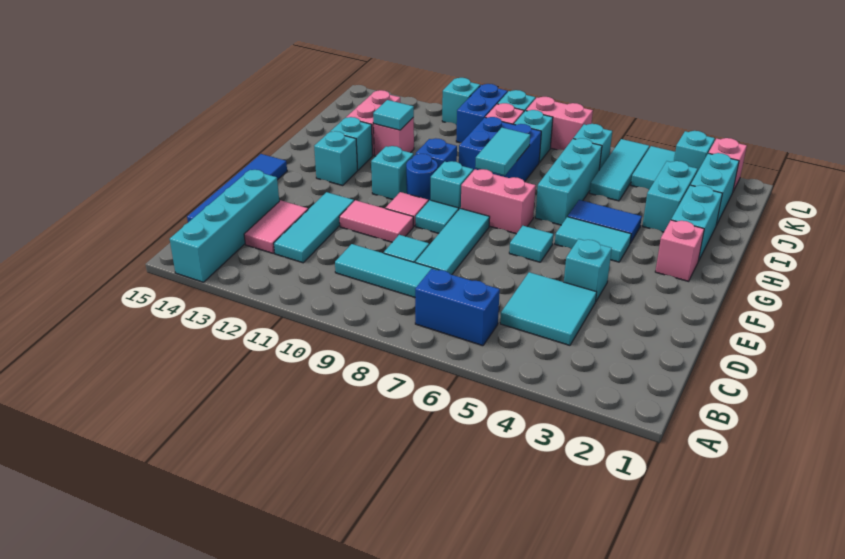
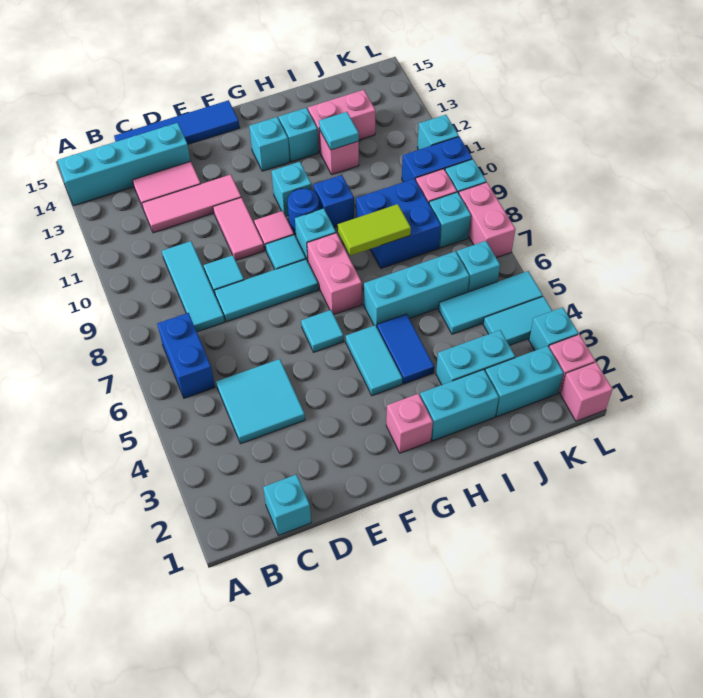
cyan 1x3 tile [274,192,354,263] -> pink 1x3 tile [142,175,241,233]
cyan 1x1 brick [564,239,612,302] -> cyan 1x1 brick moved to [263,474,311,535]
cyan 1x2 tile [475,128,530,176] -> lime 1x2 tile [338,204,411,256]
none -> pink 1x1 brick [560,362,613,421]

